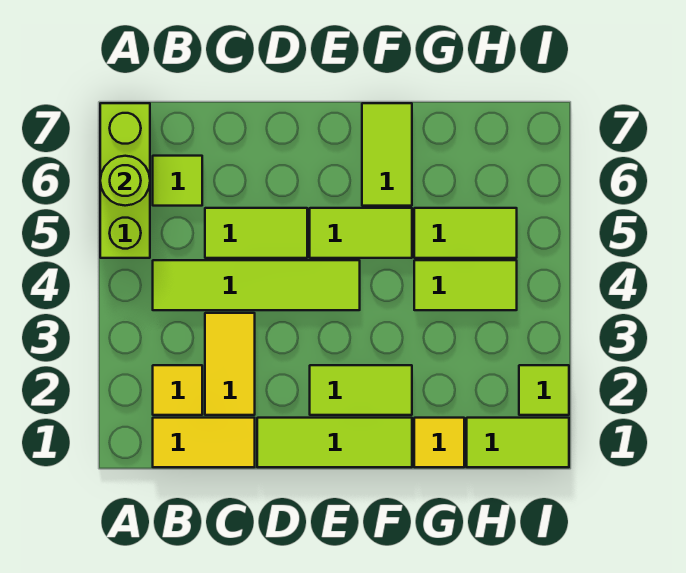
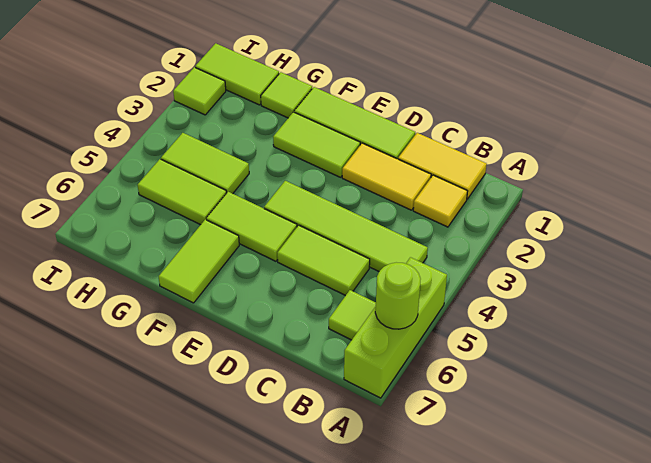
yellow 1x2 tile [205,313,255,415] -> yellow 1x2 tile turned to [342,143,431,210]
yellow 1x1 tile [414,418,464,467] -> lime 1x1 tile [261,72,312,118]

